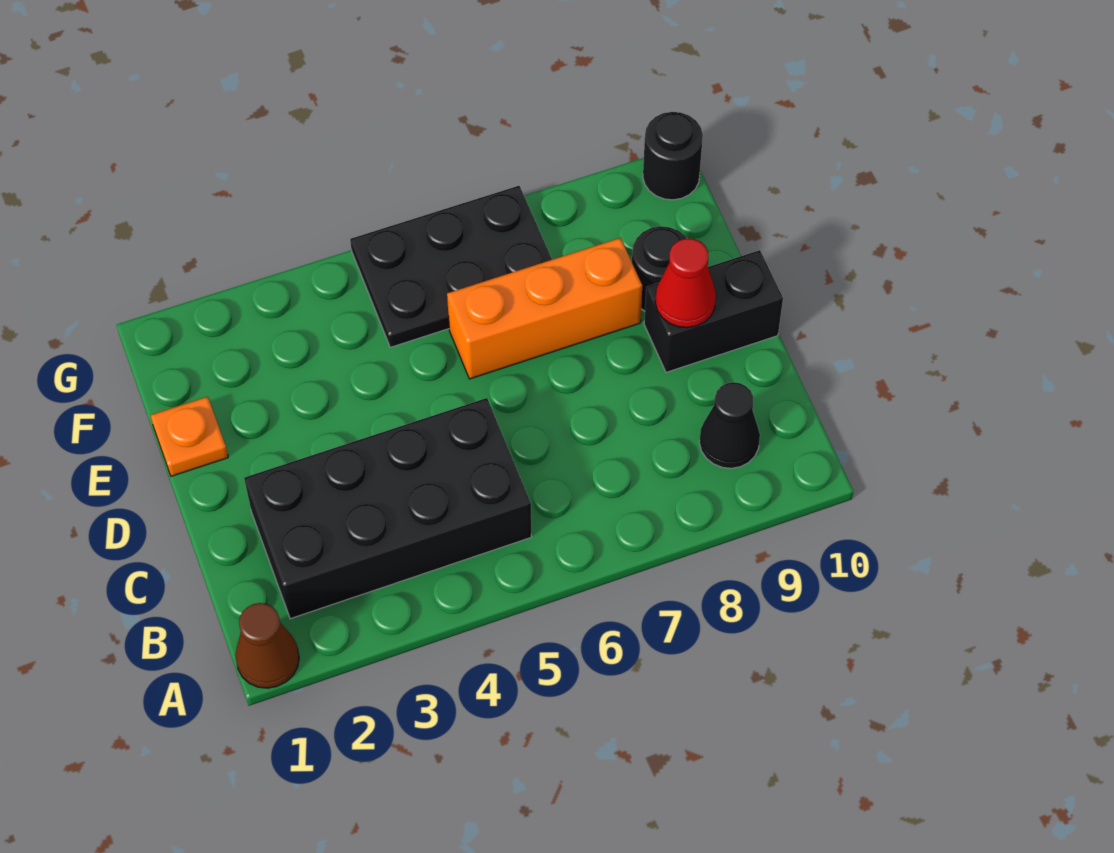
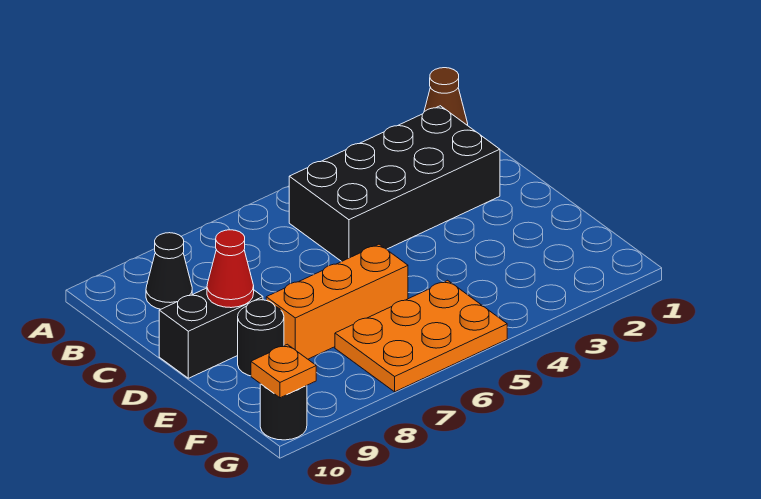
orange 1x1 plate [150,397,228,476] -> orange 1x1 plate moved to [251,344,316,398]
black 2x3 plate [350,186,552,347] -> orange 2x3 plate [335,280,507,392]

